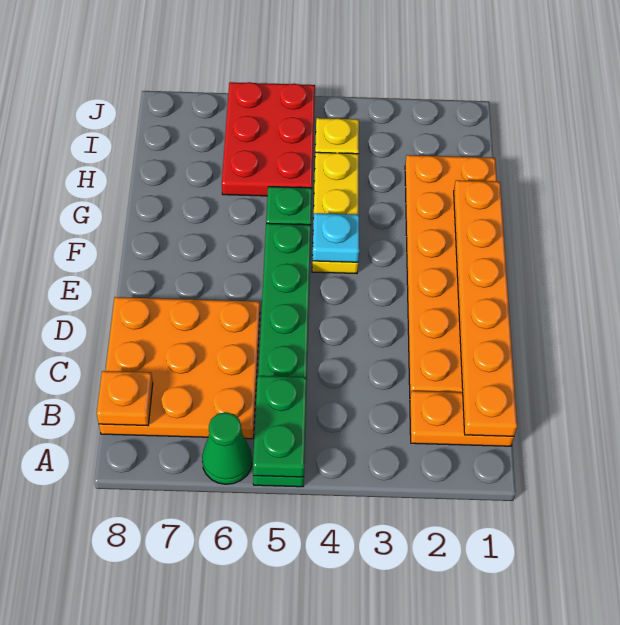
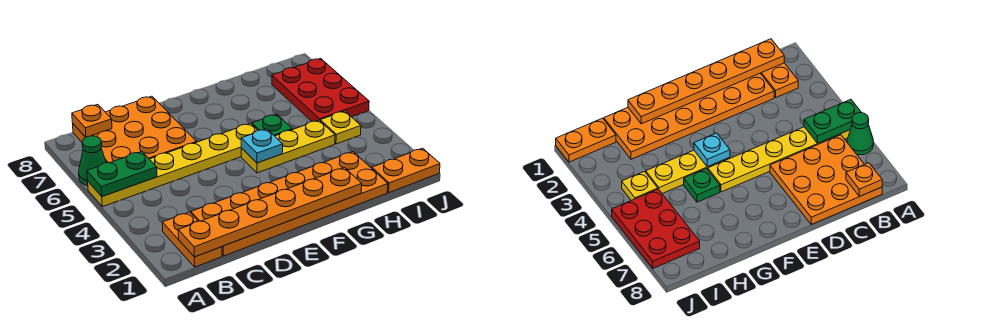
green 1x6 plate [253,223,311,487] -> yellow 1x6 plate [88,123,258,207]
red 2x3 plate [222,82,315,196] -> red 2x3 plate turned to [272,59,369,121]
none -> orange 1x2 plate [372,148,440,192]

